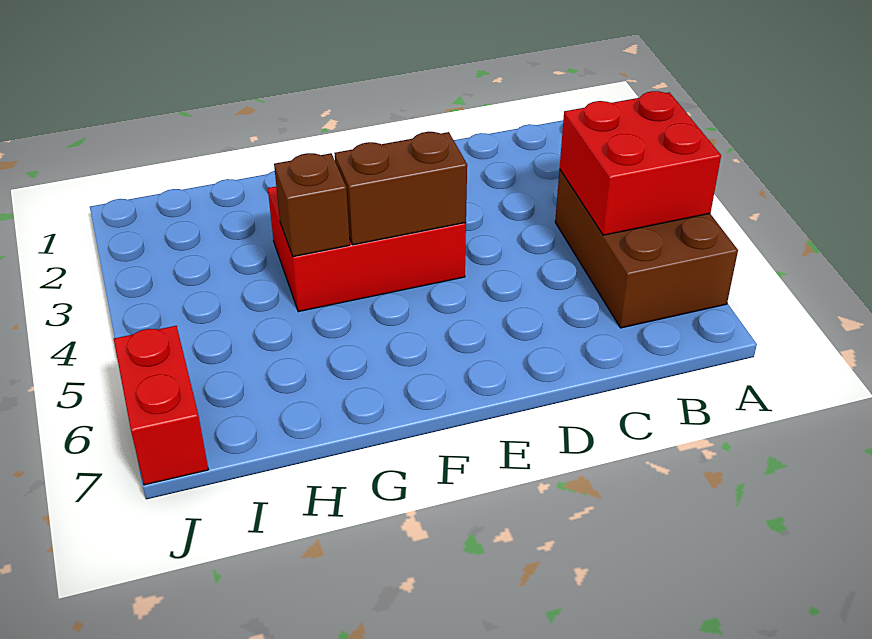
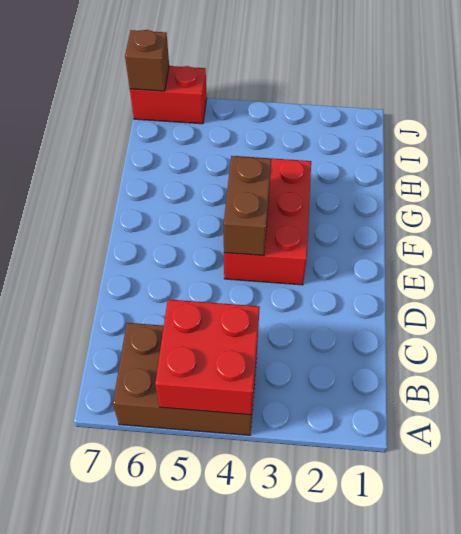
brown 1x1 brick [274,153,350,257] -> brown 1x1 brick moved to [125,30,169,91]

